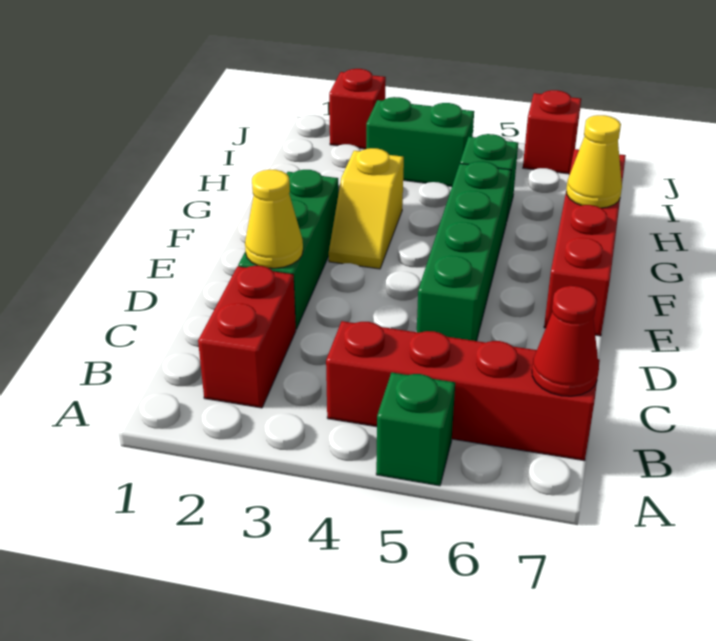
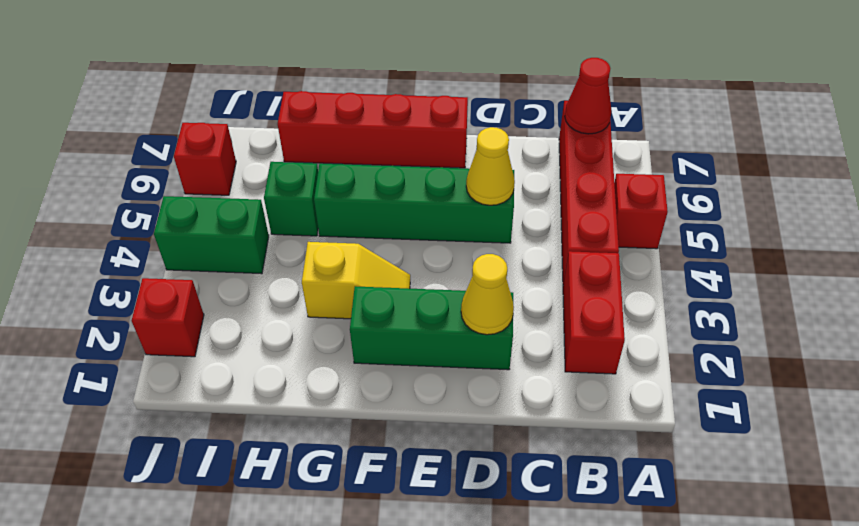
green 1x1 brick [376,373,455,486] -> red 1x1 brick [614,174,668,249]
red 1x2 brick [198,266,296,408] -> red 1x2 brick turned to [563,251,625,374]
yellow 1x1 cone [566,115,622,208] -> yellow 1x1 cone moved to [466,127,515,205]
green 1x2 brick [366,97,474,186] -> green 1x2 brick turned to [154,196,269,274]

